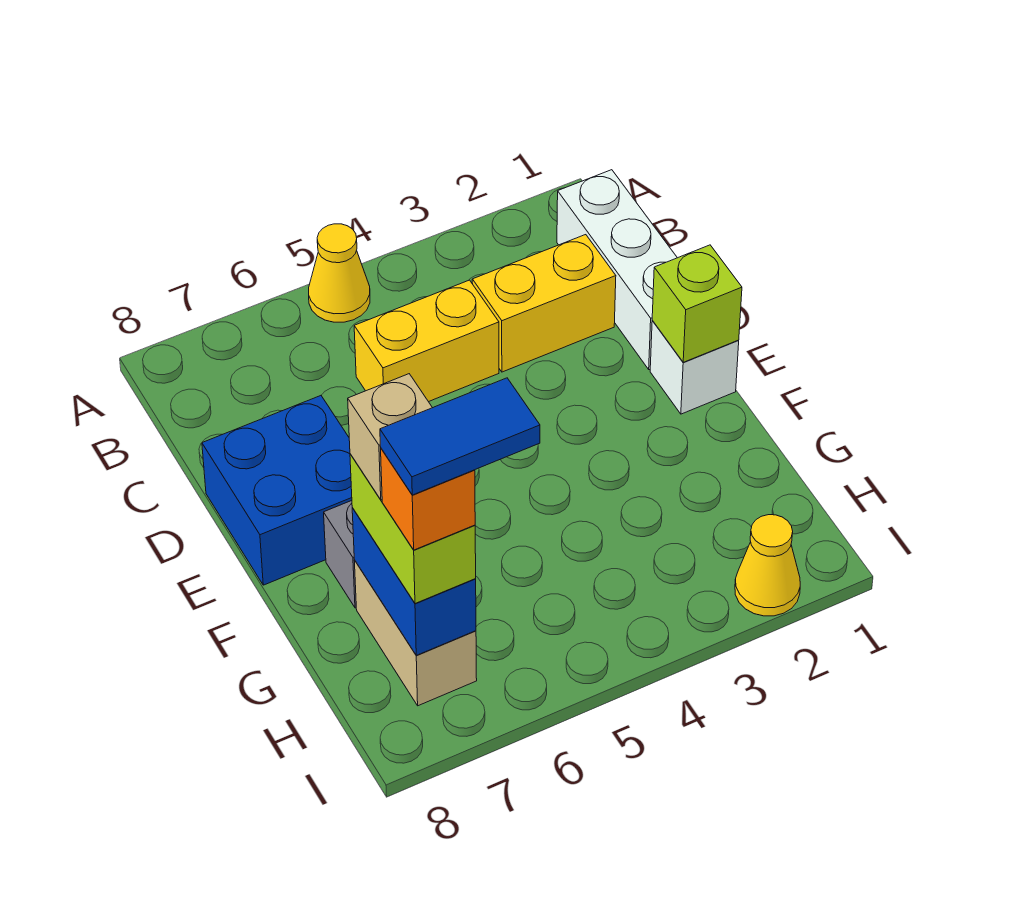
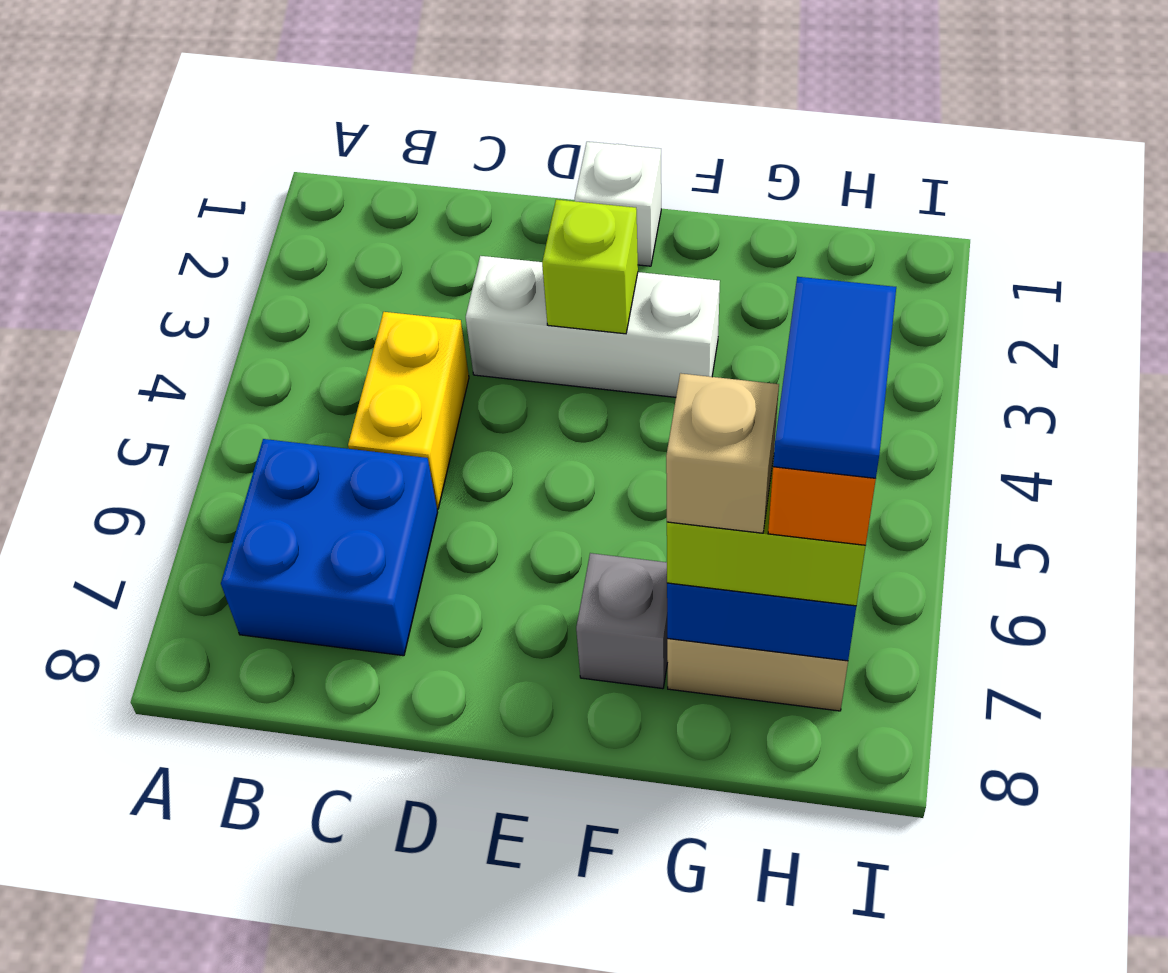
yellow 1x1 cone [309,224,370,322] -> none
white 1x3 brick [557,170,677,370] -> white 1x3 brick moved to [466,256,720,397]
yellow 1x2 brick [472,235,616,372] -> none
blue 2x2 brick [202,396,352,585] -> blue 2x2 brick moved to [221,439,438,656]
lime 1x1 brick [652,245,742,362] -> lime 1x1 brick moved to [542,200,638,334]
yellow 1x1 cone [735,515,800,616] -> none

